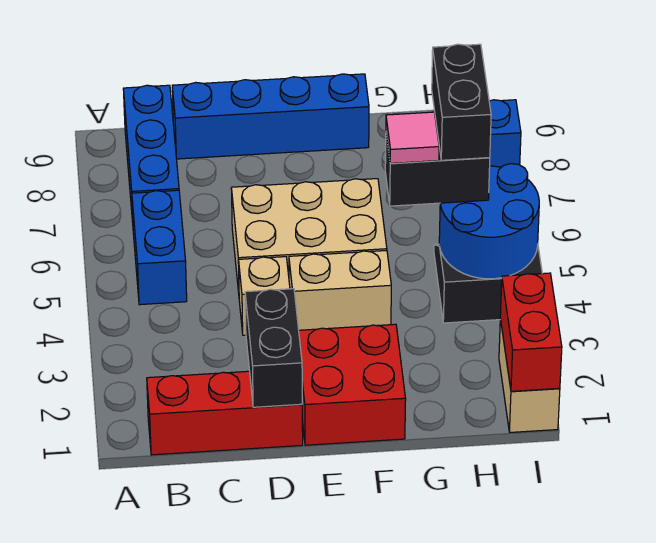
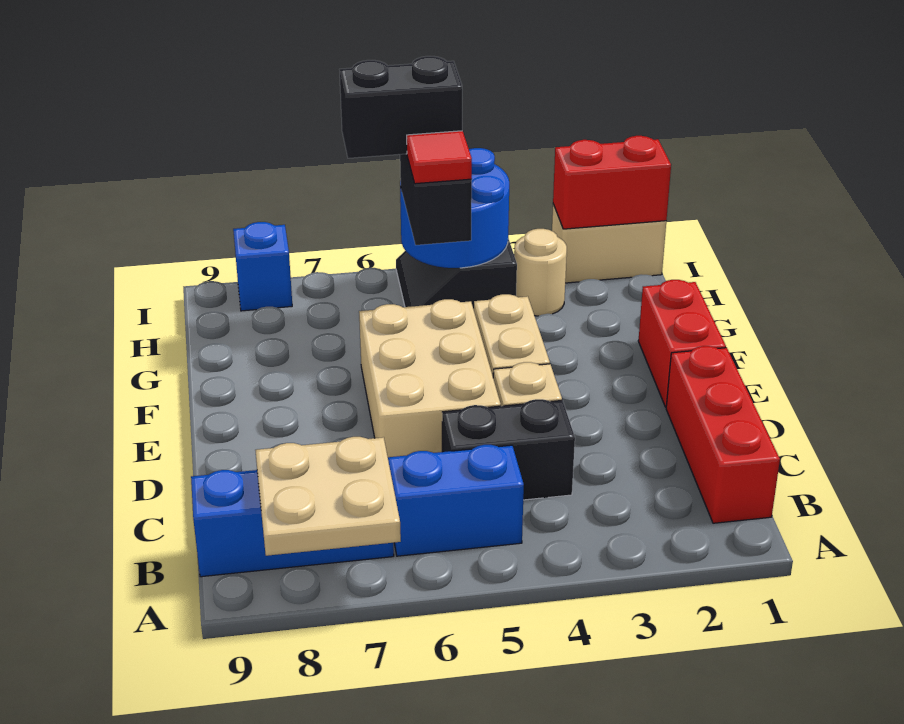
none -> tan 2x2 plate [255,437,401,556]
blue 1x4 brick [172,74,369,159] -> none
black 1x2 brick [245,289,302,407] -> black 1x2 brick moved to [442,399,575,500]
red 2x2 brick [299,324,406,445] -> red 1x2 brick [638,280,726,407]
pink 1x1 tile [386,112,439,163] -> red 1x1 tile [407,131,472,184]
none -> tan 1x1 round brick [514,229,567,316]

